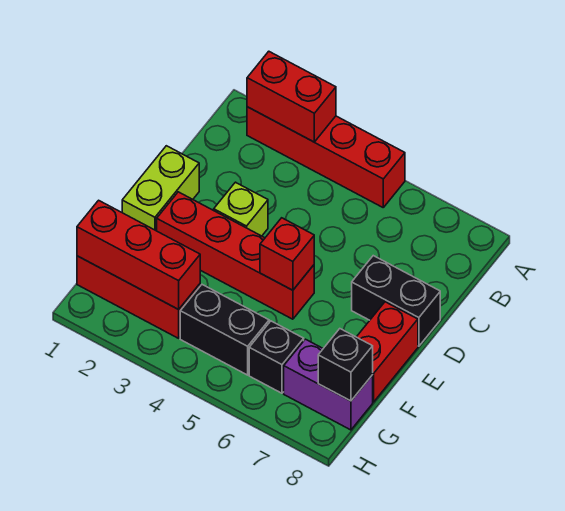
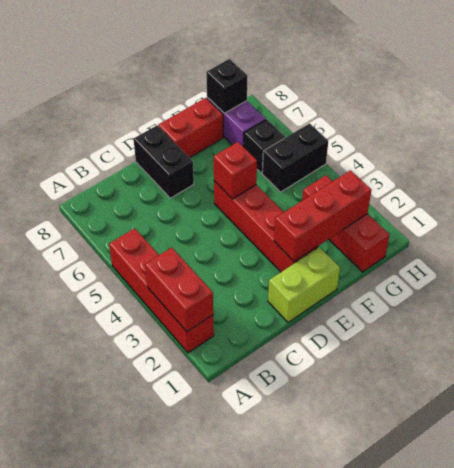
lime 1x1 brick [214,182,268,236] -> none
red 1x3 brick [77,200,200,309] -> red 1x3 brick turned to [274,170,371,261]
black 1x2 brick [180,285,269,375] -> black 1x2 brick turned to [262,124,328,192]

